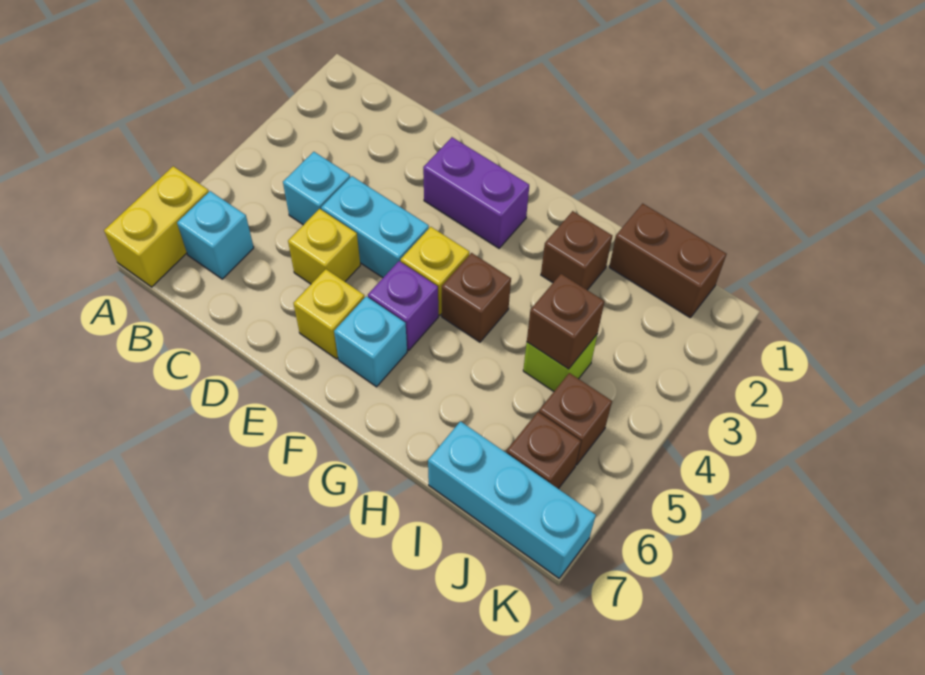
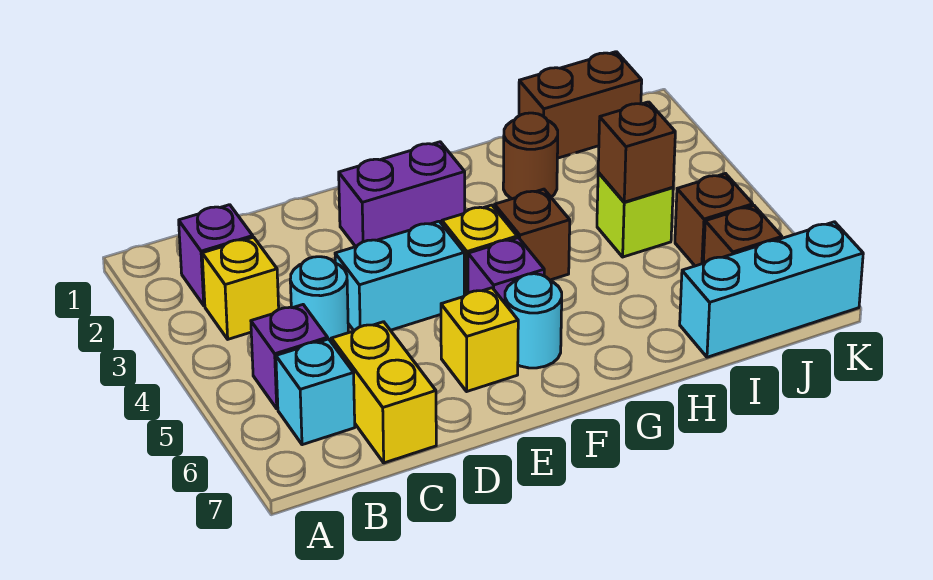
yellow 1x2 brick [104,166,209,287] -> yellow 1x2 brick moved to [331,322,436,463]
none -> purple 1x1 brick [179,205,253,306]
none -> purple 1x1 brick [251,305,328,409]
cyan 1x1 brick [283,152,350,225] -> cyan 1x1 round brick [290,257,348,342]
yellow 1x1 brick [288,209,360,284] -> yellow 1x1 brick moved to [202,237,279,339]
cyan 1x1 brick [334,296,407,387] -> cyan 1x1 round brick [505,274,562,368]
brown 1x1 brick [541,211,612,290] -> brown 1x1 round brick [503,113,558,199]

